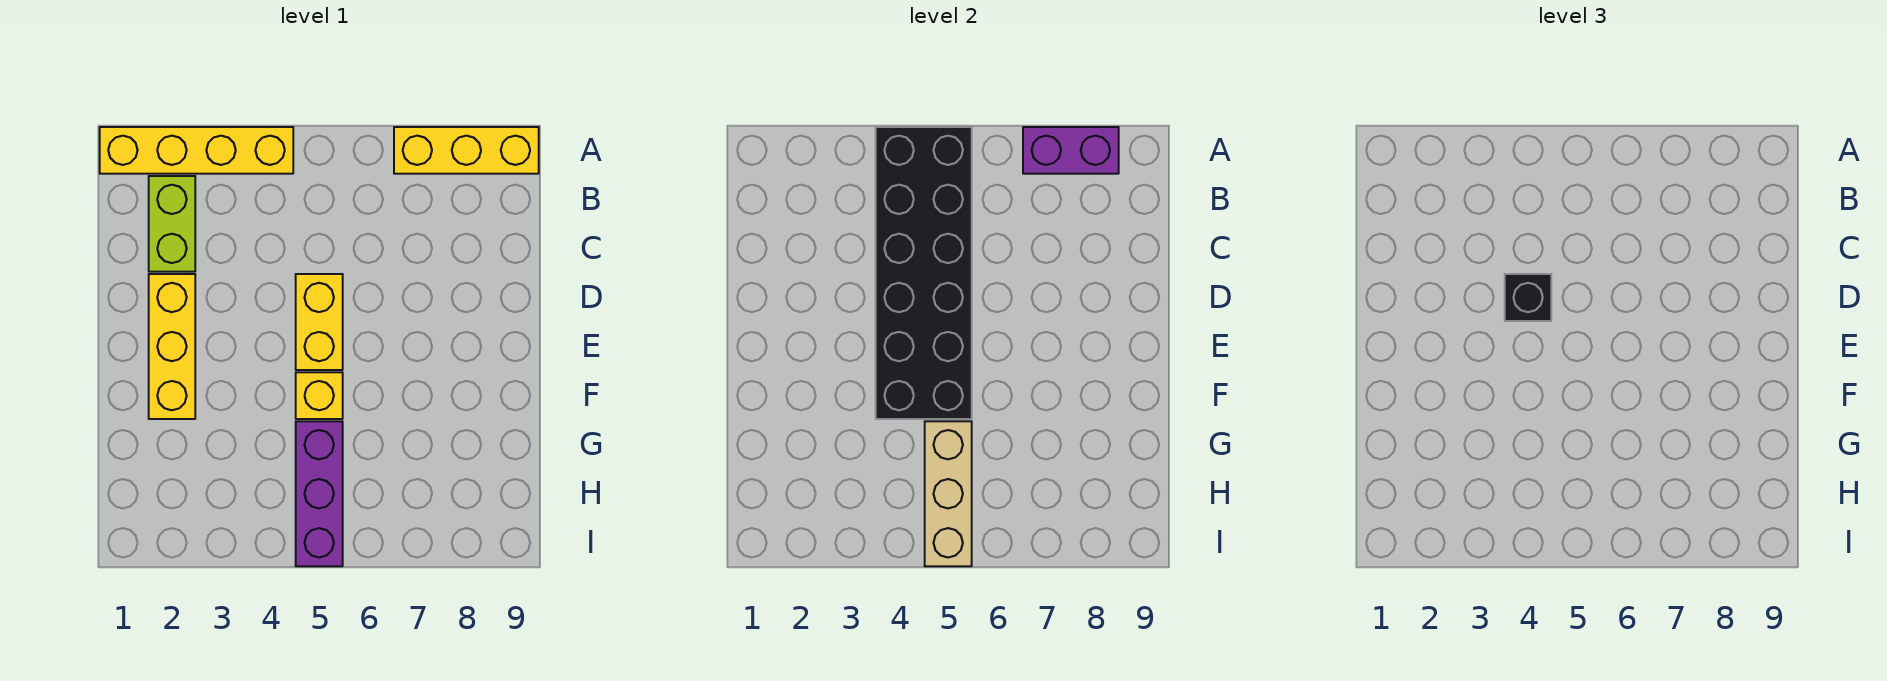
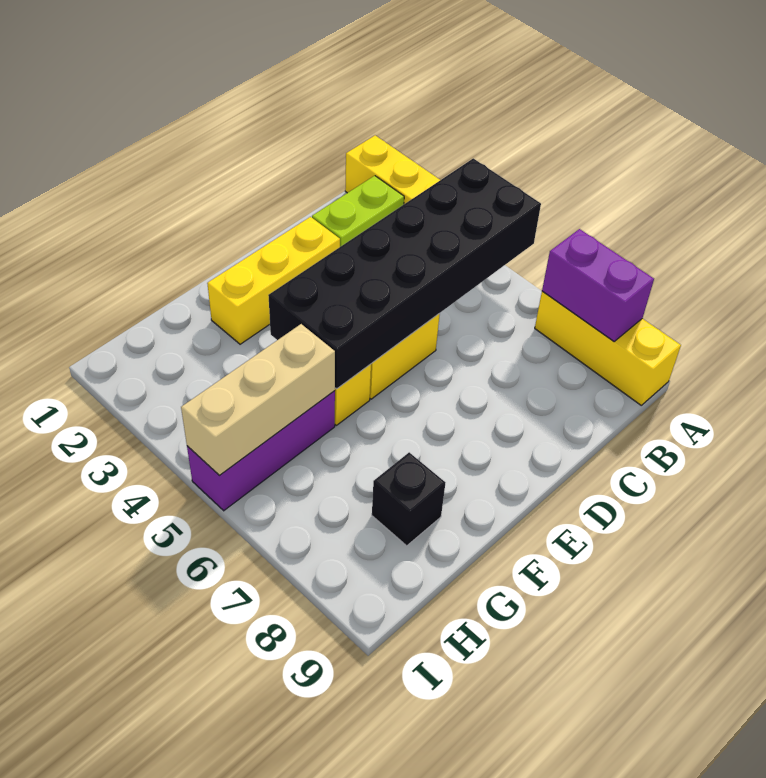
black 1x1 brick [1505,274,1551,321] -> black 1x1 brick moved to [372,452,445,546]

